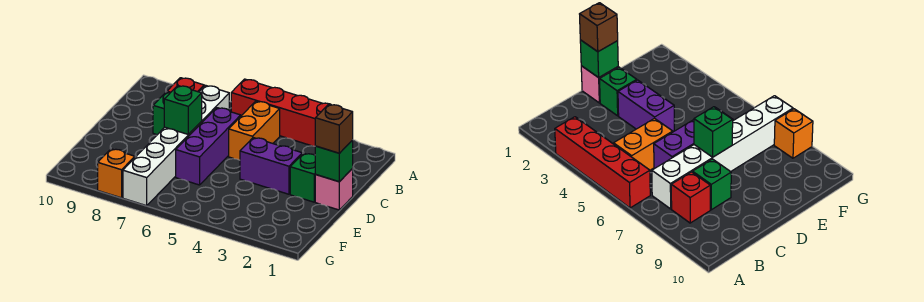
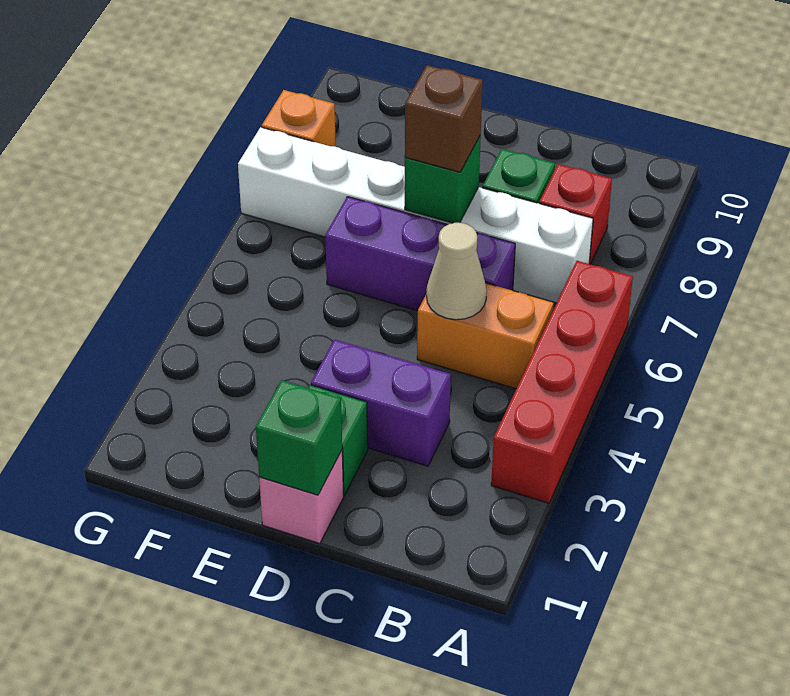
none -> tan 1x1 cone [427,223,487,320]
brown 1x1 brick [315,104,353,153] -> brown 1x1 brick moved to [405,65,483,172]
purple 1x2 brick [240,138,302,194] -> purple 1x2 brick turned to [311,340,451,466]

